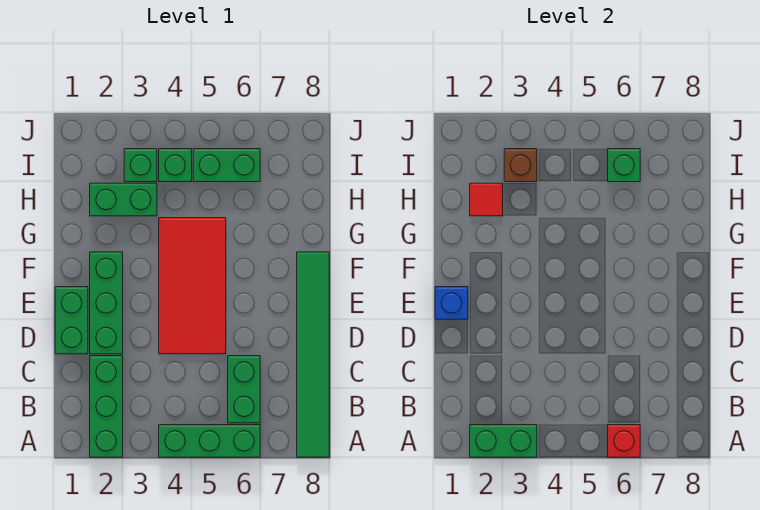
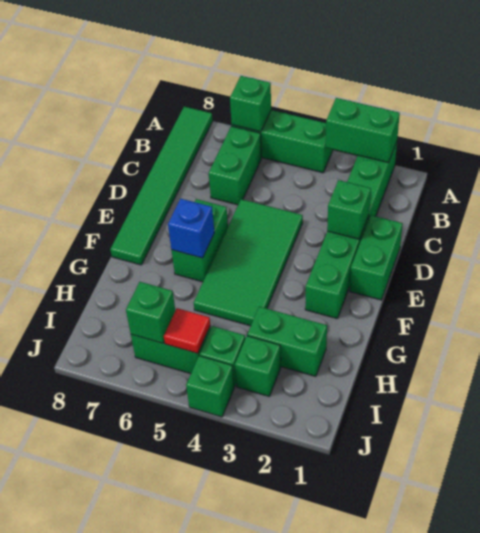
red 1x1 brick [608,425,640,457] -> green 1x1 brick [230,76,271,132]
none -> green 1x1 brick [327,180,371,239]
red 2x4 tile [159,218,226,354] -> green 2x4 tile [194,199,303,326]
blue 1x1 brick [435,287,468,319] -> blue 1x1 brick moved to [168,198,214,258]
none -> green 1x2 brick [171,199,228,282]
red 1x1 tile [470,183,503,216] -> red 1x1 tile moved to [164,308,210,353]
brown 1x1 brick [504,149,537,182] -> none
none -> green 1x1 brick [186,356,234,417]

